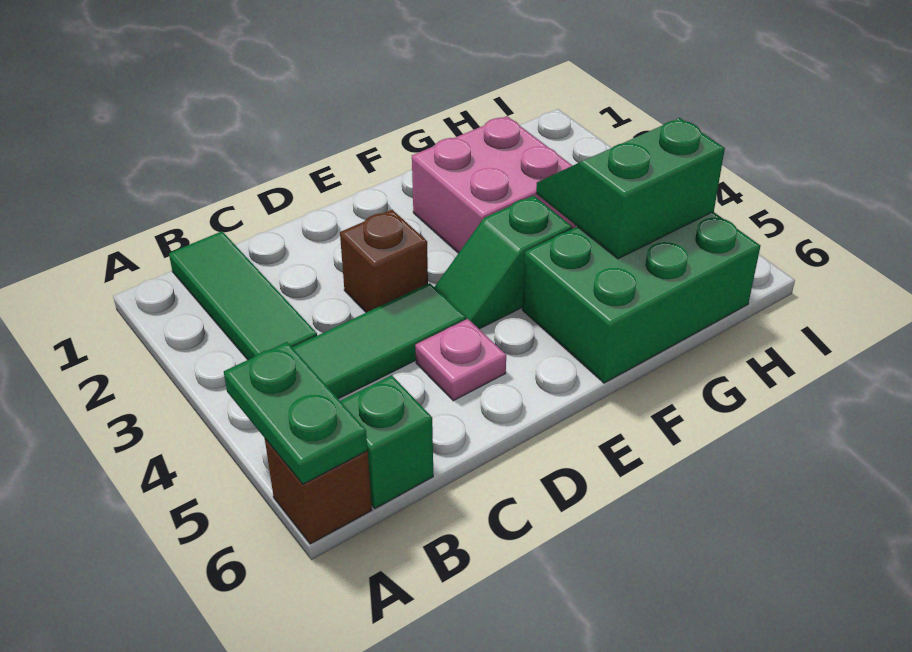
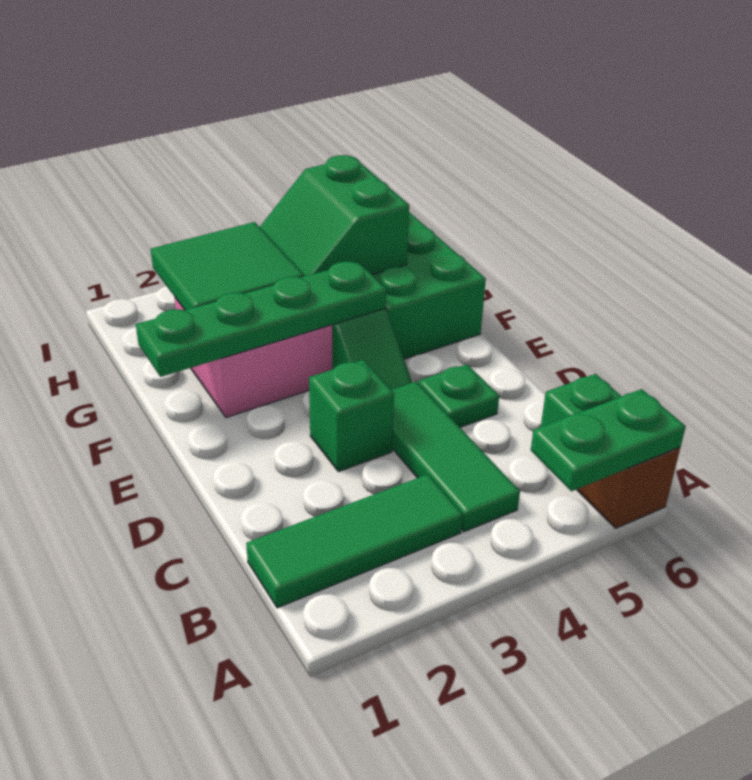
brown 1x1 brick [340,210,428,313] -> green 1x1 brick [309,360,394,472]
pink 1x1 plate [415,319,506,401] -> green 1x1 plate [418,364,499,427]
none -> green 1x4 plate [136,262,386,377]
none -> green 2x2 tile [151,222,304,310]

